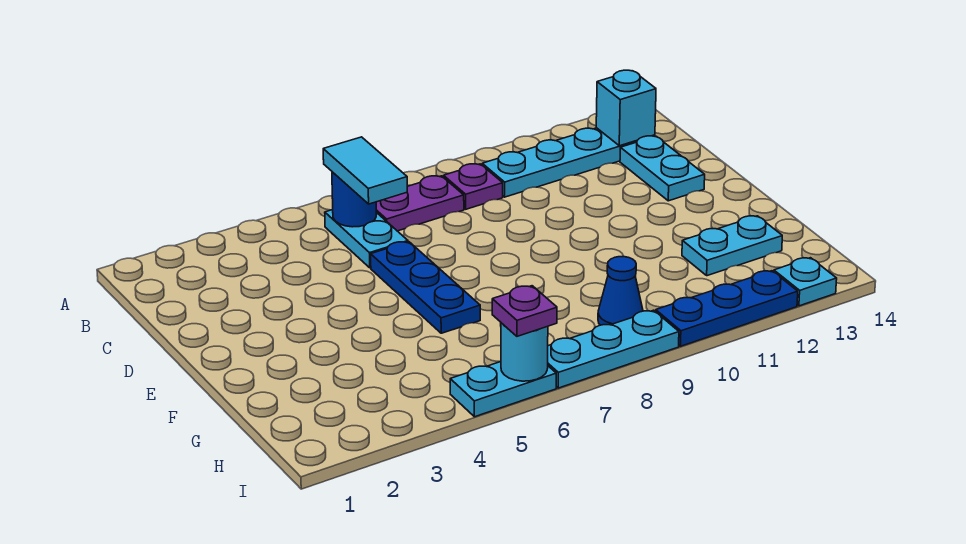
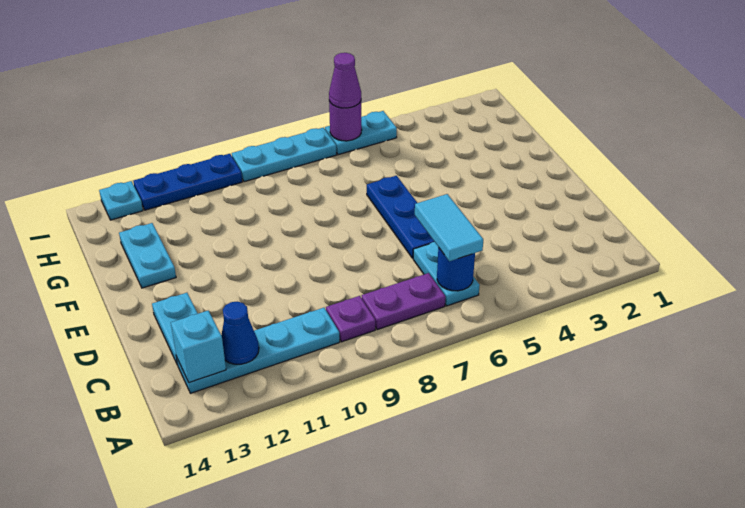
cyan 1x2 plate [682,216,782,276] -> cyan 1x2 plate turned to [119,223,176,288]
blue 1x1 cone [598,257,643,325] -> blue 1x1 cone moved to [221,302,259,364]
cyan 1x1 round brick [501,323,548,381] -> purple 1x1 round brick [329,101,362,141]
purple 1x1 plate [492,286,557,336] -> purple 1x1 cone [329,53,361,108]

